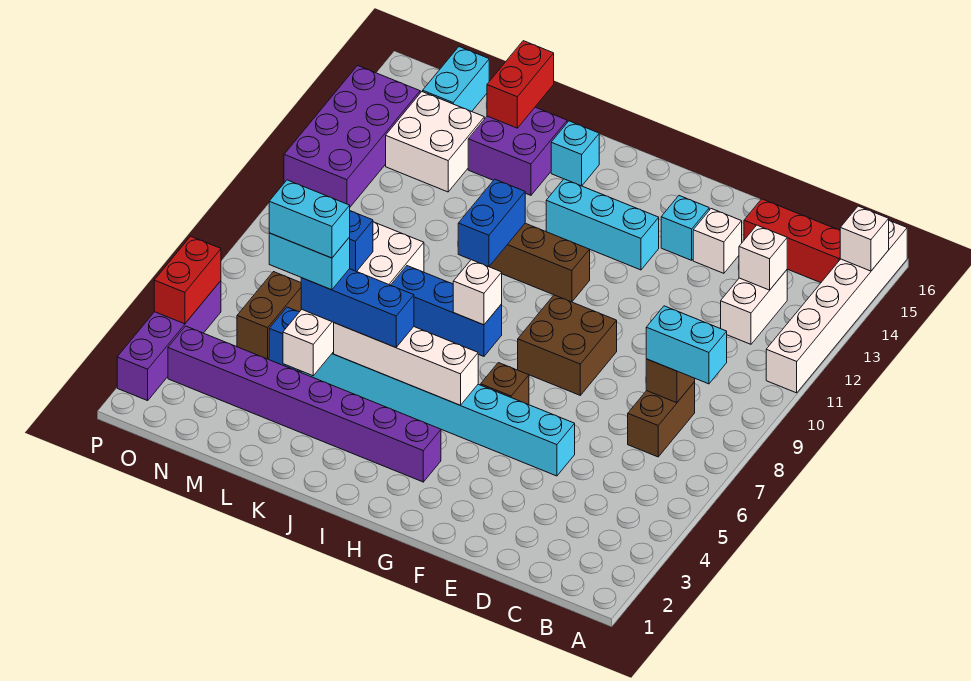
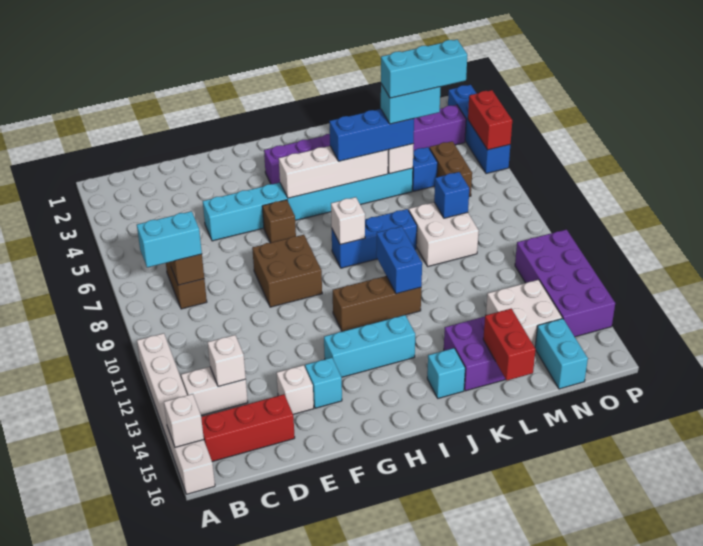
white 1x2 brick [721,270,787,344] -> white 1x2 brick turned to [181,367,248,415]
cyan 1x2 brick [269,180,350,258] -> cyan 1x3 brick [381,40,467,98]
purple 1x4 brick [117,281,221,401] -> blue 1x4 brick [448,85,510,174]

